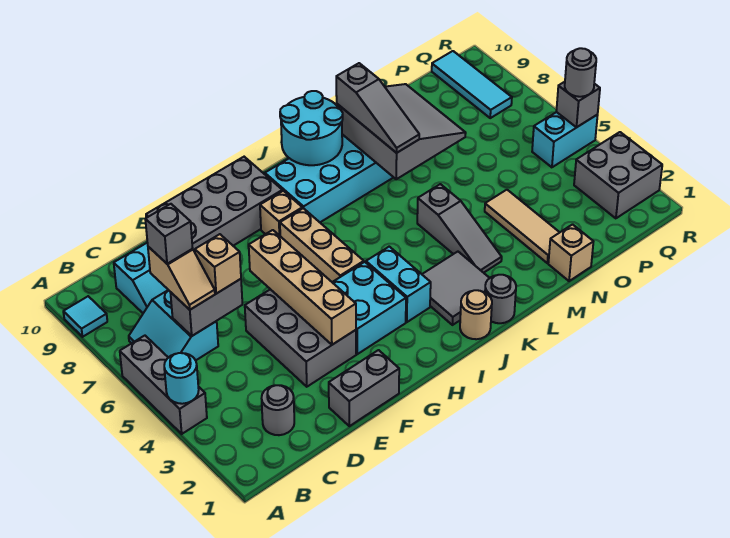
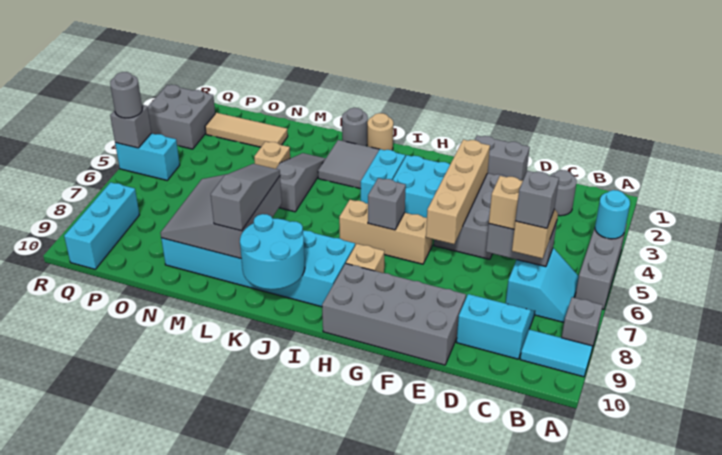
none -> grey 1x1 brick [562,297,603,349]
cyan 1x1 tile [63,296,107,337] -> cyan 1x2 tile [520,330,592,377]
tan 1x3 brick [280,208,364,282] -> tan 1x3 brick turned to [339,200,432,264]
none -> grey 1x1 brick [368,178,406,230]
tan 1x1 brick [548,224,593,281] -> tan 1x1 brick moved to [254,141,290,169]
tan 1x3 tile [485,190,560,263] -> tan 1x3 tile turned to [205,113,288,147]
cyan 1x3 tile [432,51,512,118] -> cyan 1x3 brick [64,182,139,269]

